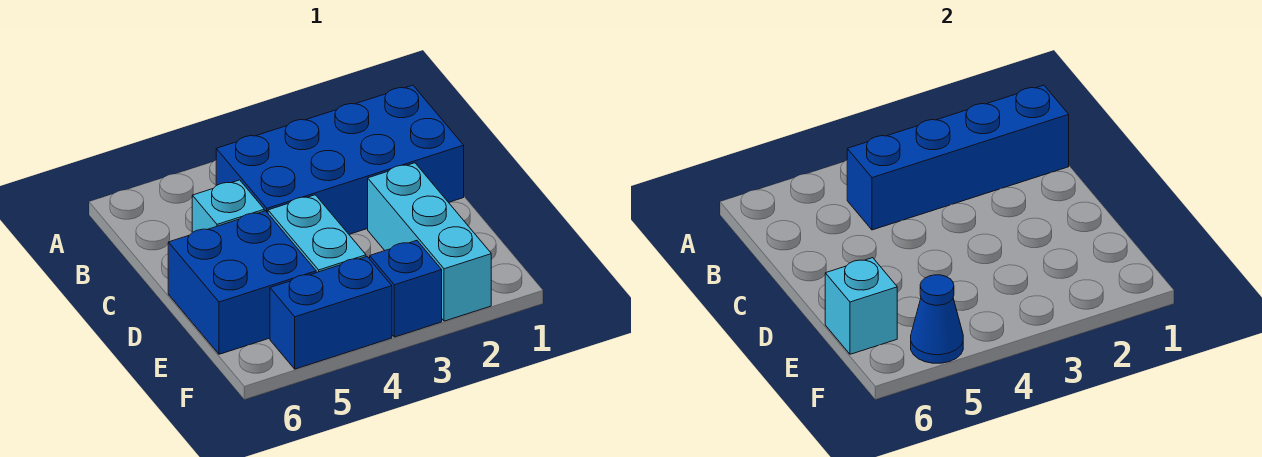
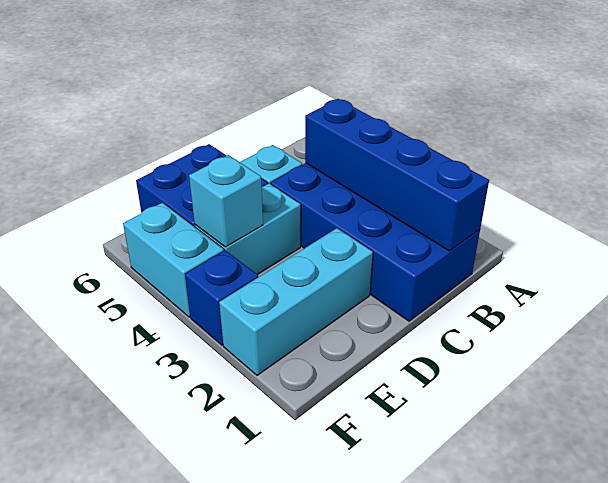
cyan 1x1 brick [825,258,897,354] -> cyan 1x1 brick moved to [189,155,263,247]
blue 1x2 brick [270,257,392,369] -> cyan 1x2 brick [123,203,224,317]
blue 1x1 cone [911,275,963,363] -> none

